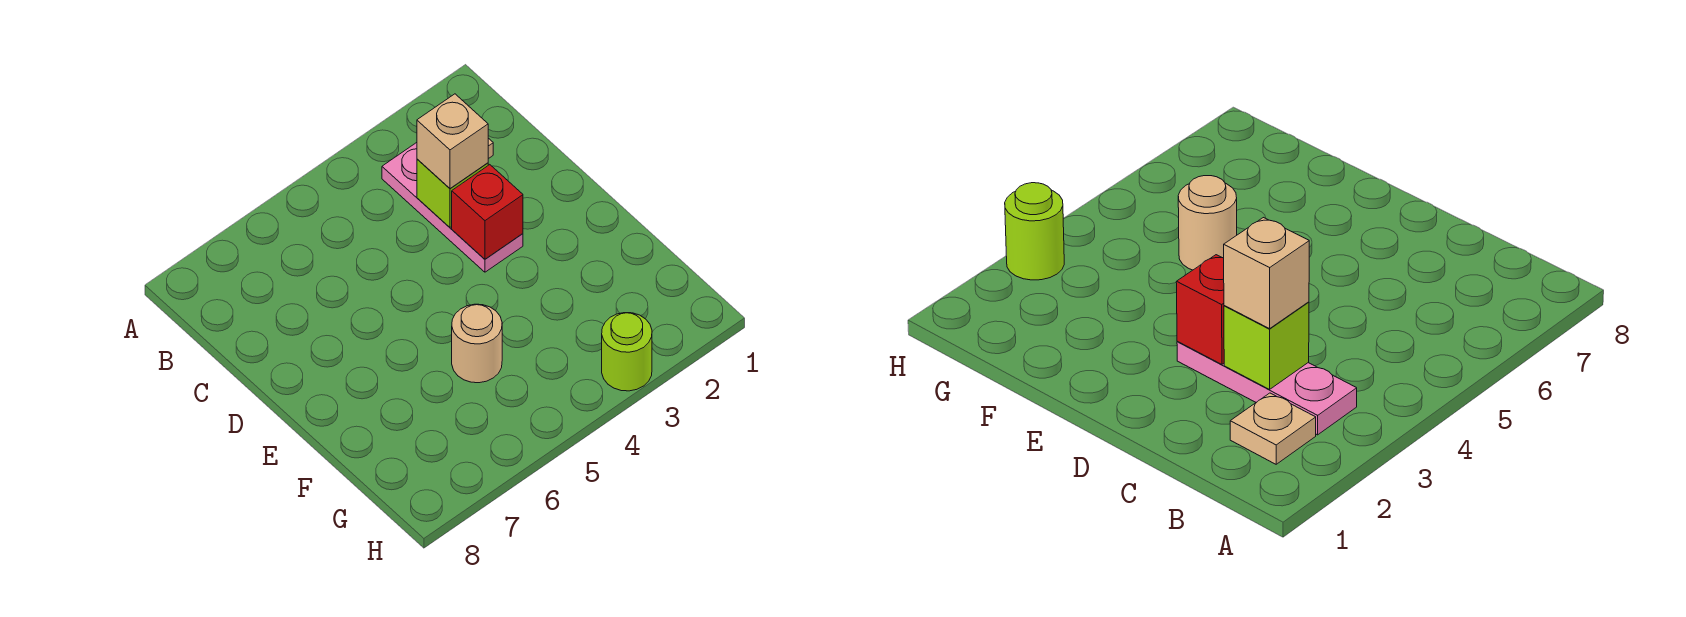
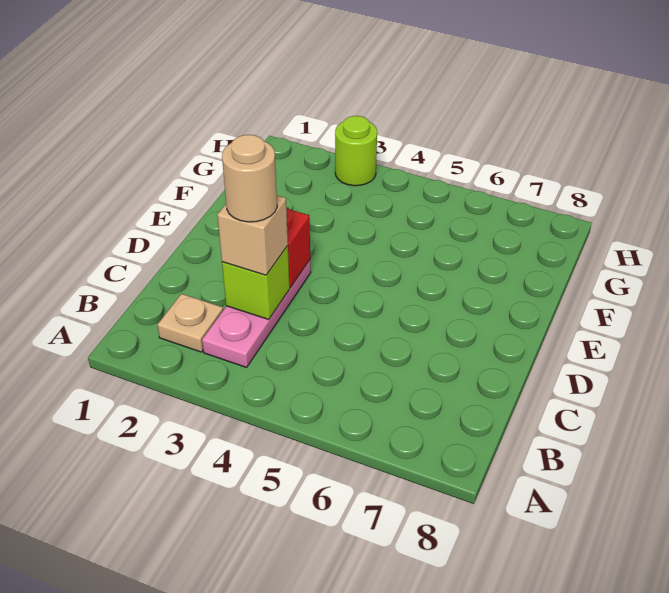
tan 1x1 round brick [452,304,502,383] -> tan 1x1 round brick moved to [222,135,277,222]

